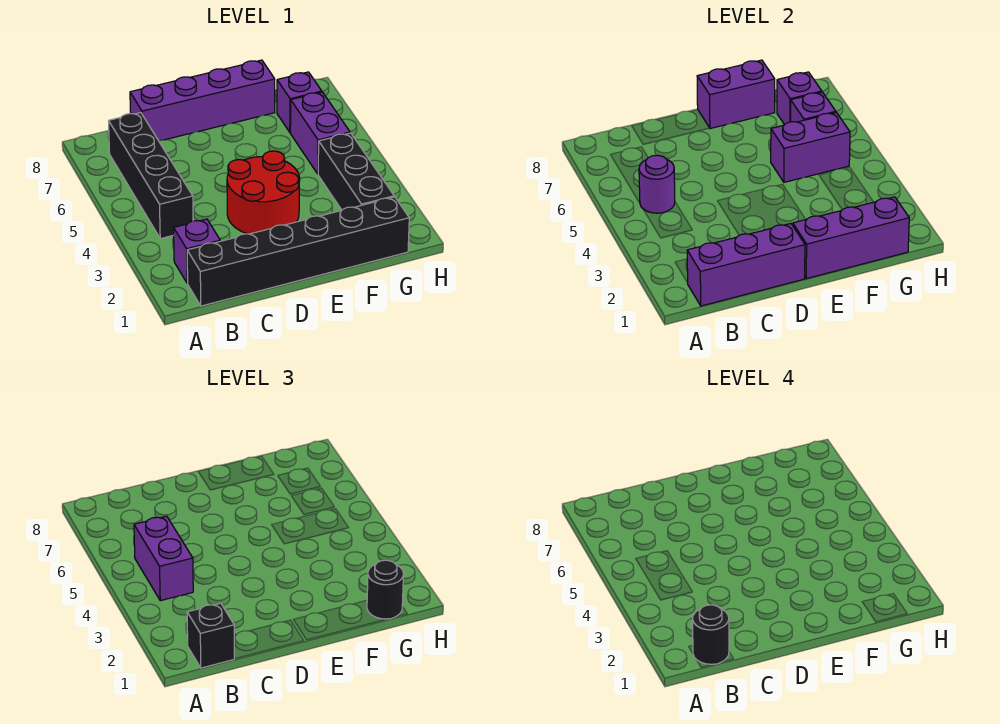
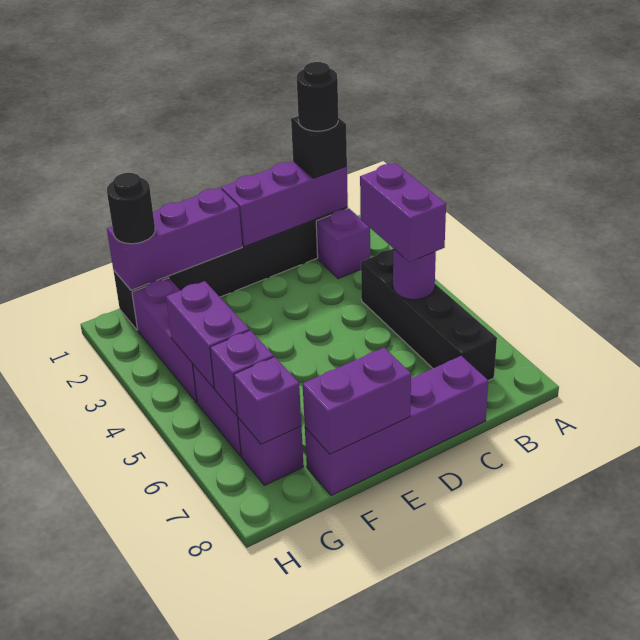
red 2x2 round brick [227,151,300,234] -> none
purple 1x2 brick [771,112,850,182] -> purple 1x2 brick turned to [166,281,249,388]
black 1x3 brick [318,133,394,210] -> purple 1x3 brick [132,278,197,403]

